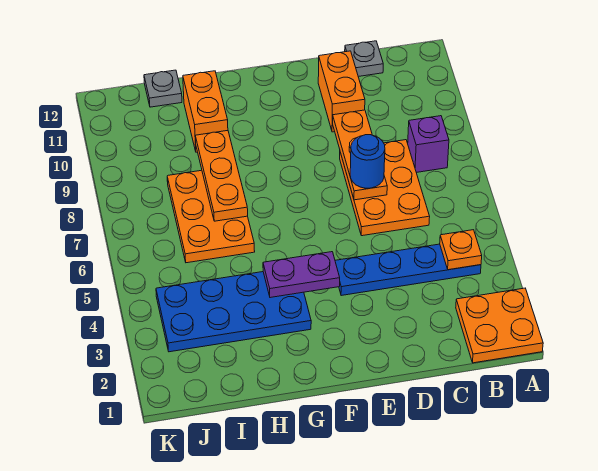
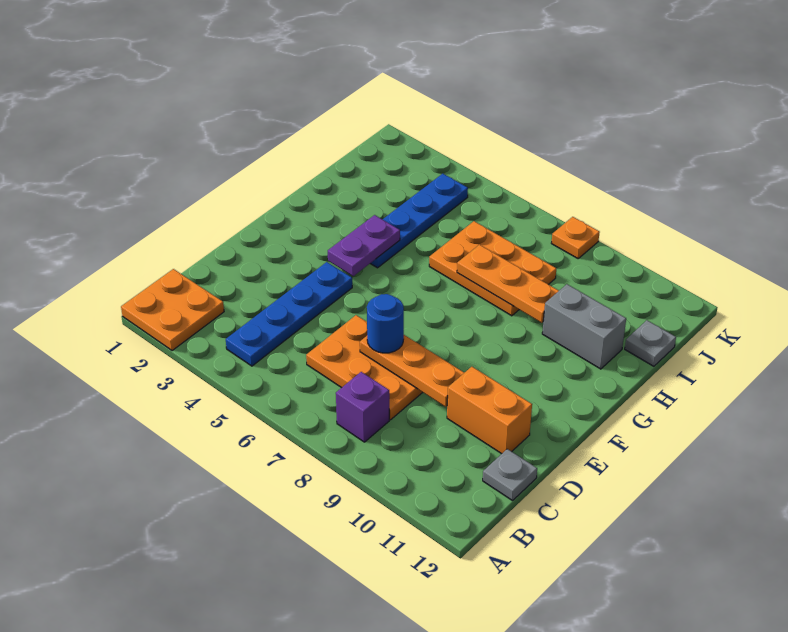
orange 1x1 plate [440,230,482,270] -> orange 1x1 plate moved to [551,217,600,258]
blue 2x4 plate [156,272,311,352] -> blue 1x4 plate [370,174,468,268]
orange 1x2 brick [183,71,228,152] -> grey 1x2 brick [542,284,626,369]

